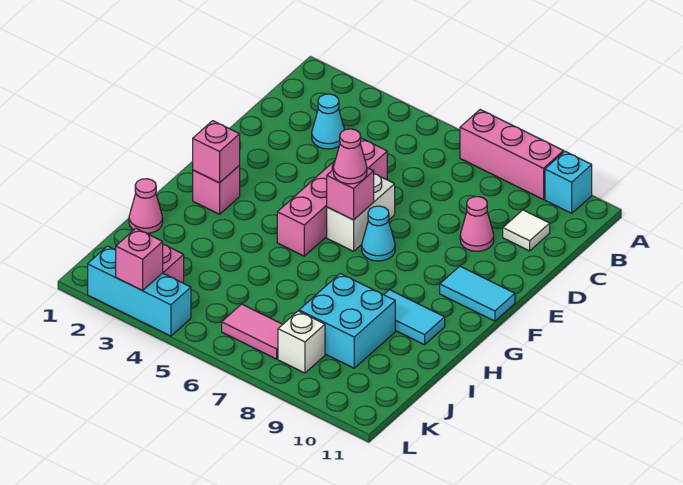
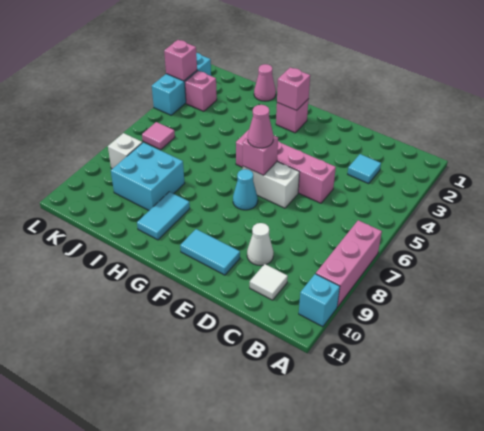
cyan 1x1 cone [312,94,344,149] -> cyan 1x1 tile [348,154,381,184]
pink 1x1 cone [460,197,494,251] -> white 1x1 cone [247,223,274,266]
cyan 1x2 tile [440,266,515,321] -> cyan 1x2 tile turned to [180,229,240,275]
pink 1x2 tile [222,304,283,359] -> pink 1x1 tile [142,122,175,150]

